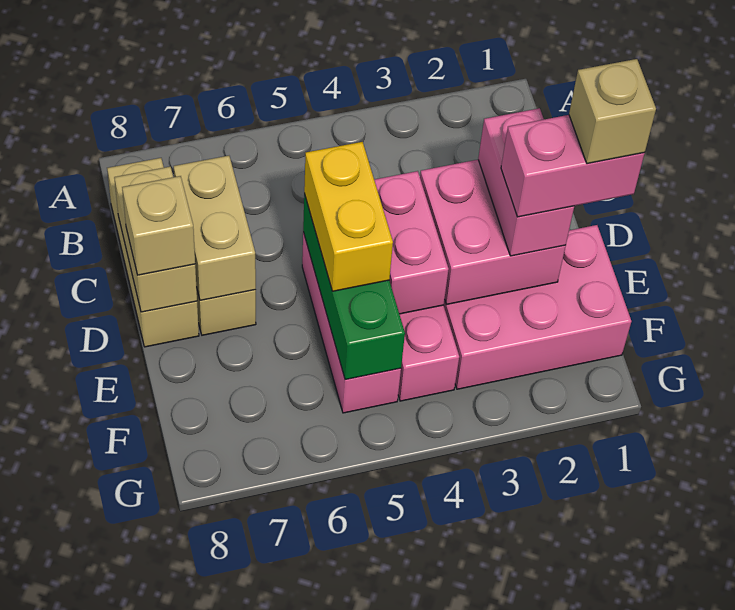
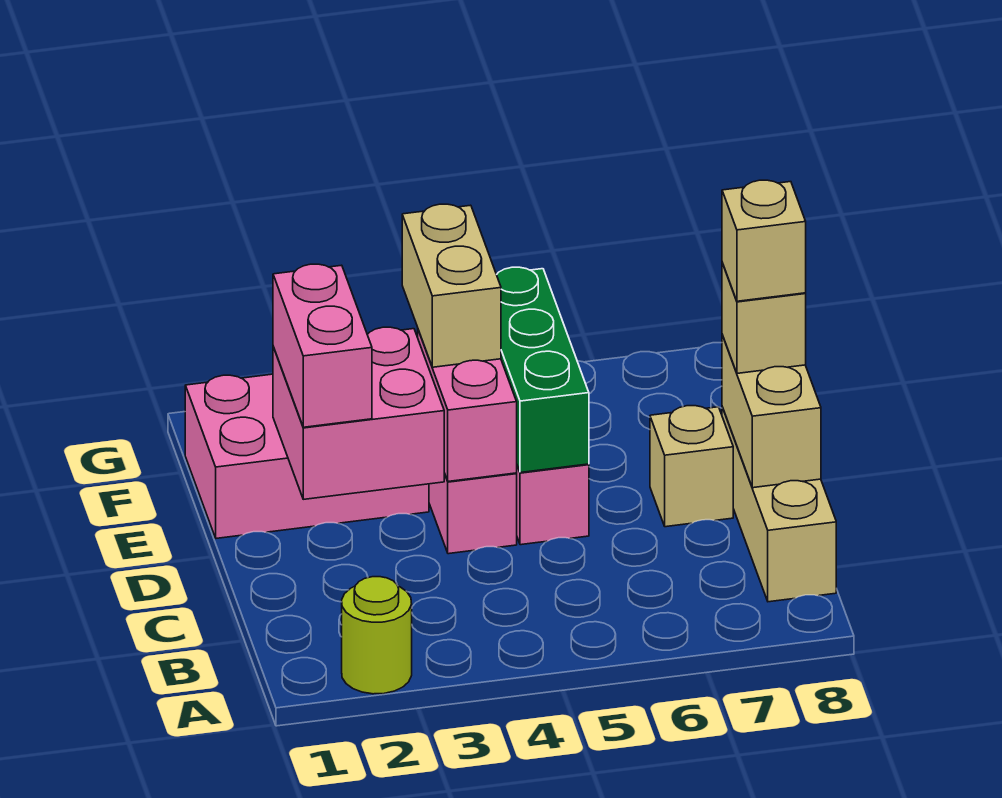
none -> lime 1x1 round brick [342,577,412,694]
tan 1x2 brick [174,156,256,300] -> tan 1x2 brick moved to [402,204,501,367]
yellow 1x2 brick [304,142,393,291] -> none
pink 1x2 brick [501,115,645,217] -> none
tan 1x1 brick [569,59,656,164] -> tan 1x1 brick moved to [722,180,806,301]

